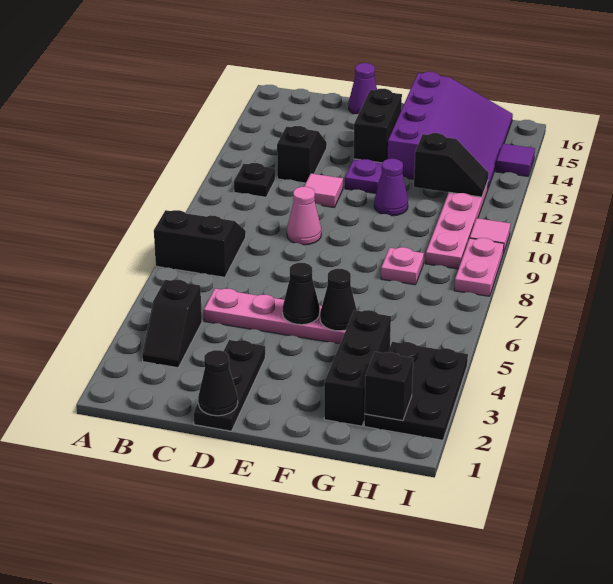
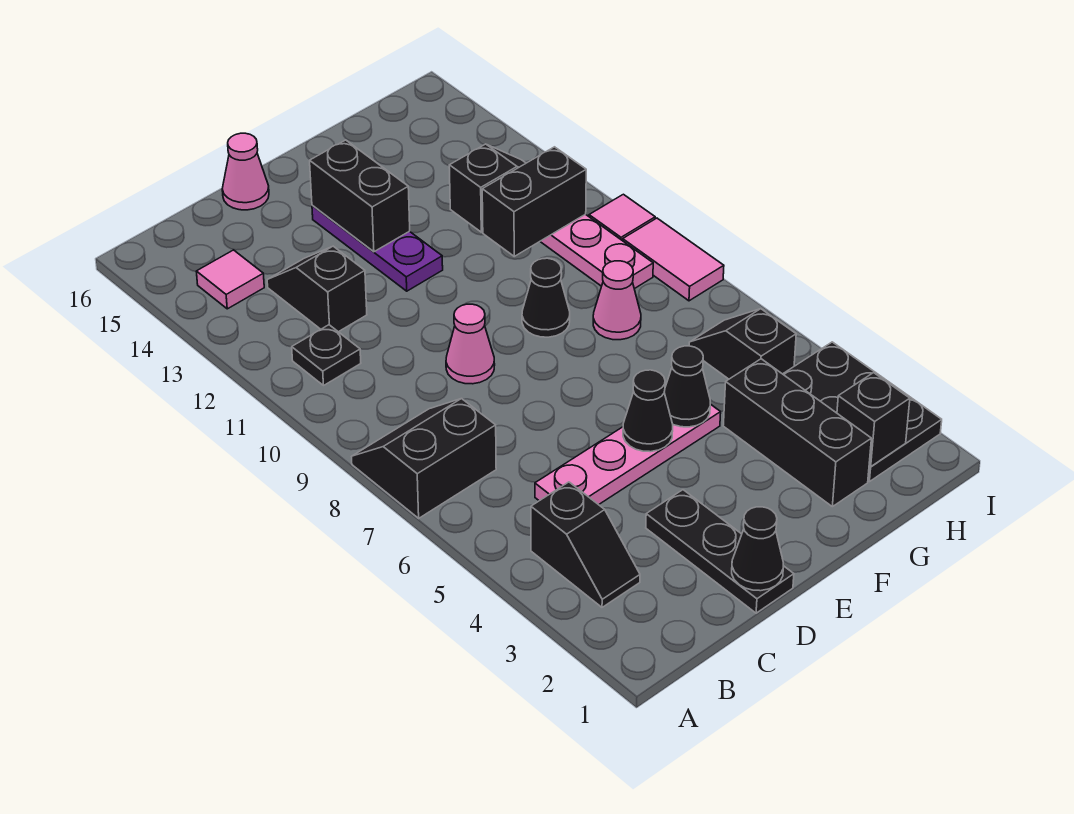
pink 1x1 tile [304,174,343,207] -> pink 1x1 tile moved to [196,250,264,309]
purple 1x1 cone [349,63,377,114] -> pink 1x1 cone [222,133,269,210]
none -> black 1x1 cone [522,258,570,337]
purple 1x1 cone [374,159,408,216] -> none
purple 3x4 slope [387,72,513,188] -> none
pink 1x1 plate [381,247,424,285] -> pink 1x1 cone [593,261,641,340]
none -> black 1x2 brick [482,147,586,256]
none -> black 1x2 slope [689,309,796,379]
pink 1x2 plate [454,238,504,296] -> pink 1x2 tile [623,218,724,301]
purple 1x1 tile [496,144,535,176] -> none

